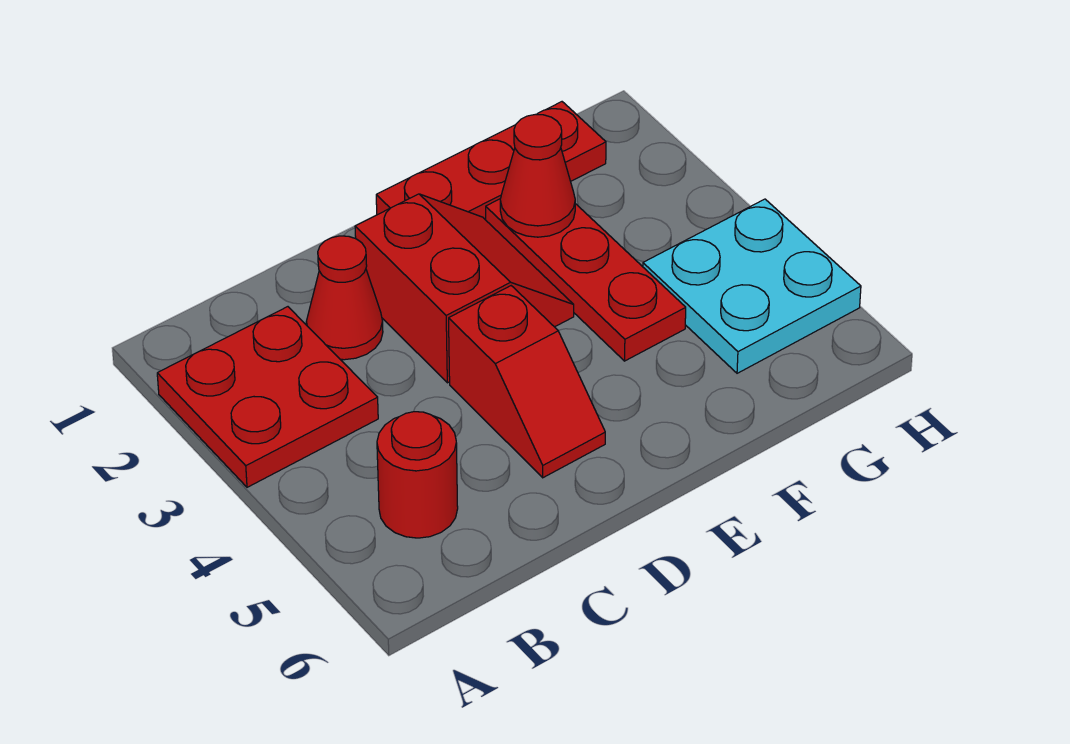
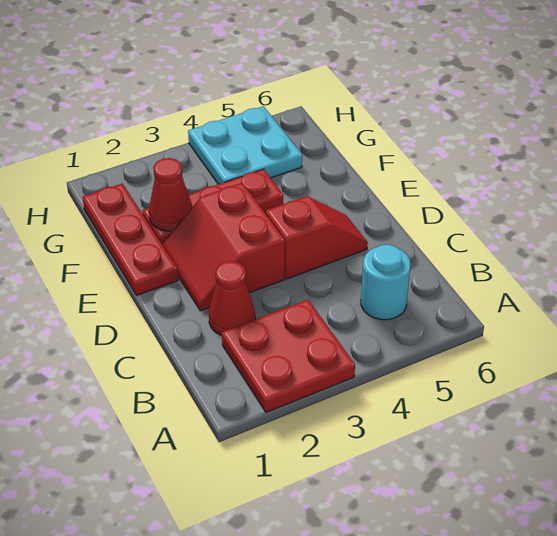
red 1x1 round brick [377,412,458,538] -> cyan 1x1 round brick [361,244,410,320]
red 2x2 slope [355,194,574,383] -> red 2x2 slope turned to [162,183,285,311]

